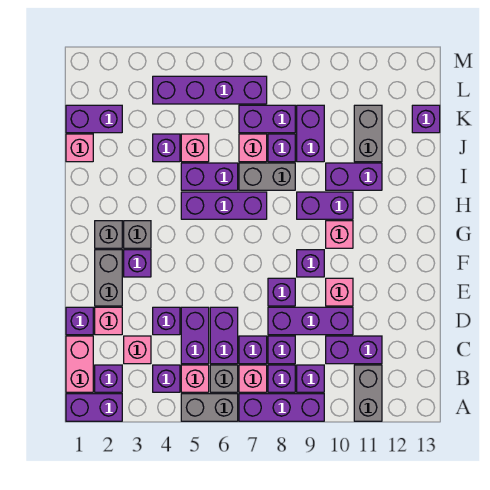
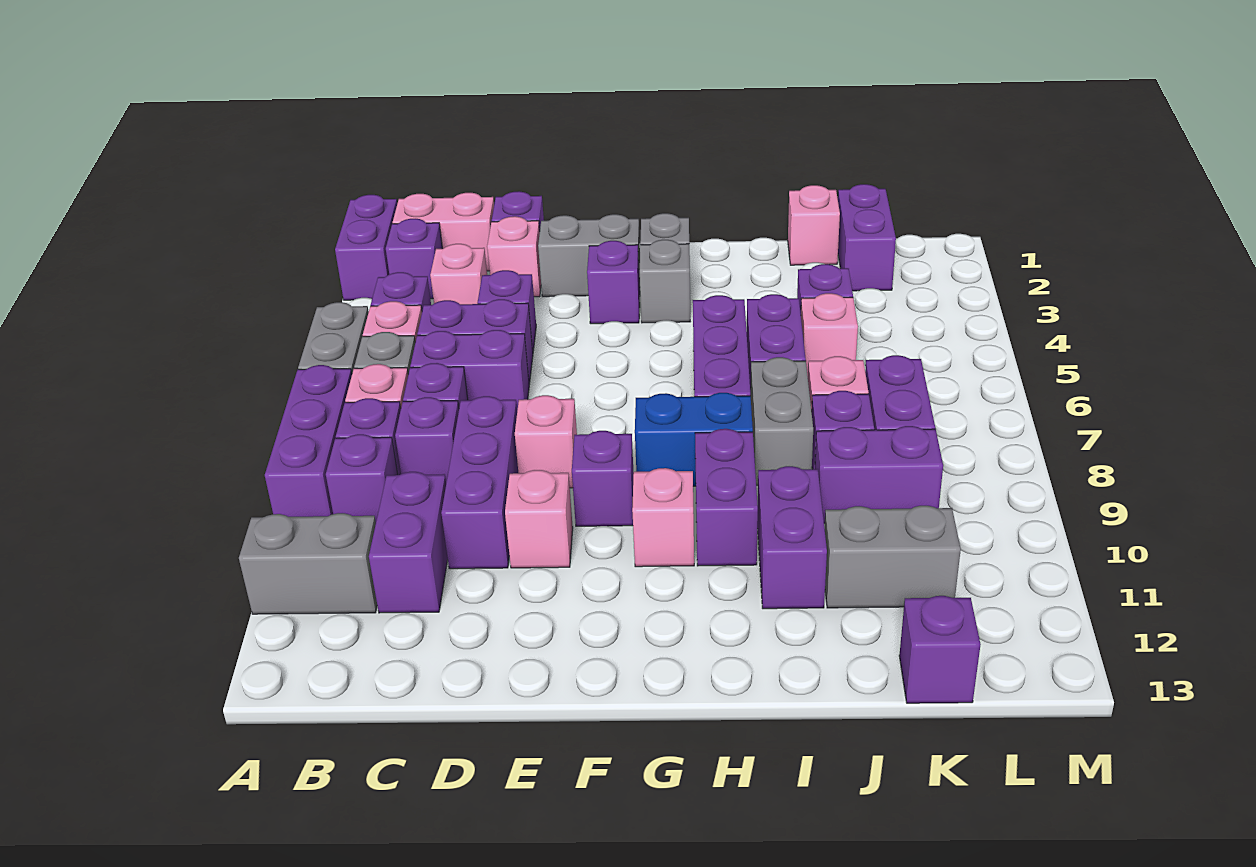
purple 1x1 brick [268,278,295,306] -> pink 1x1 brick [515,395,577,488]
none -> blue 1x2 brick [635,393,753,486]
purple 1x4 brick [153,76,267,104] -> none

